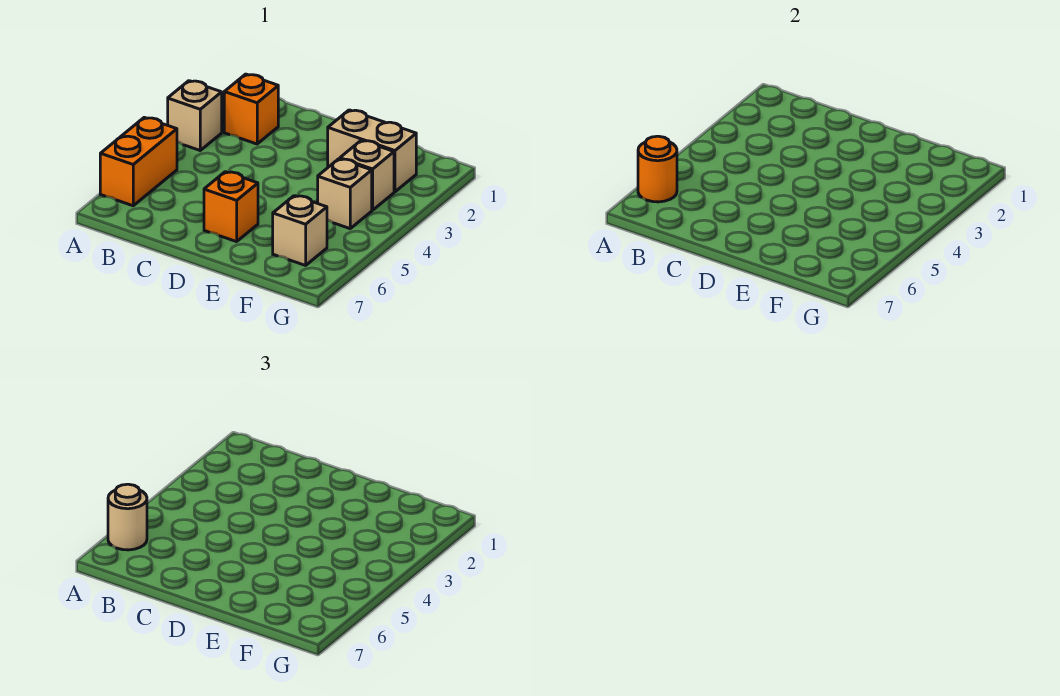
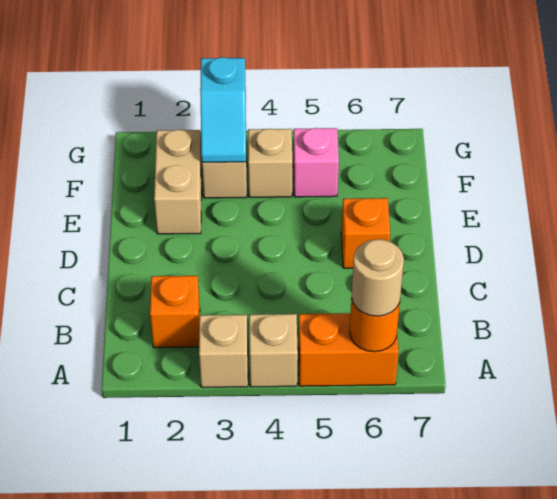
none -> cyan 1x2 slope [200,57,246,162]
none -> pink 1x1 brick [293,128,339,197]
tan 1x1 brick [273,196,327,265] -> tan 1x1 brick moved to [249,314,298,387]

